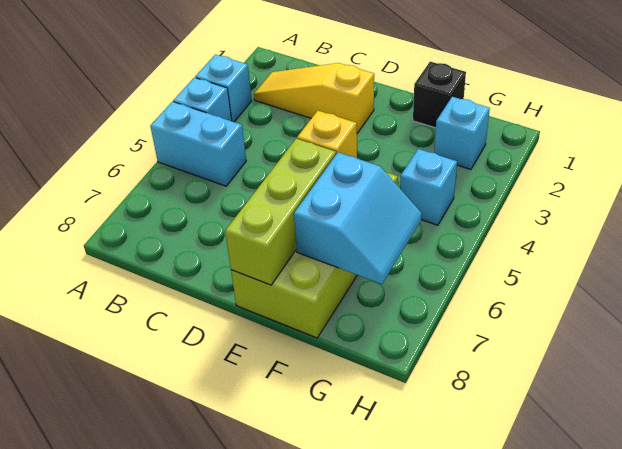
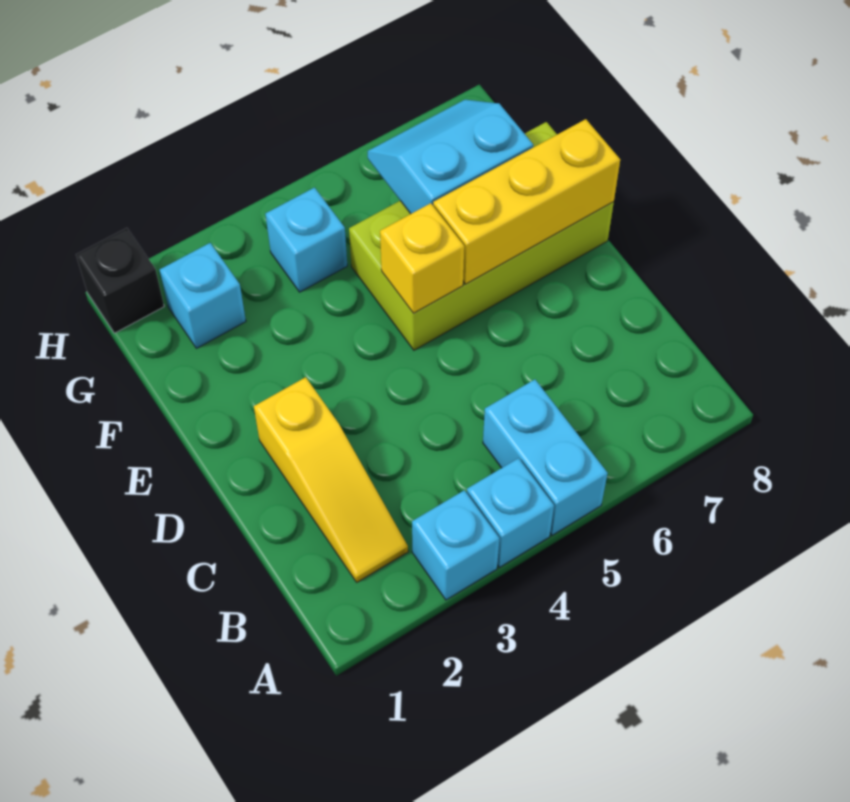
lime 1x3 brick [225,139,336,285] -> yellow 1x3 brick [433,119,620,284]
black 1x1 brick [413,62,466,128] -> black 1x1 brick moved to [76,228,164,333]

